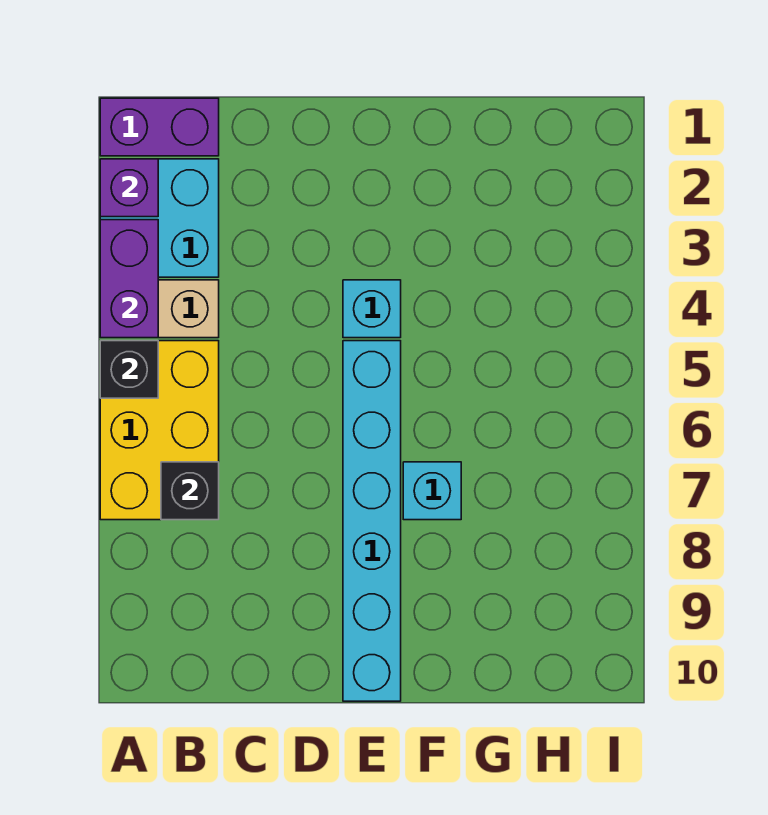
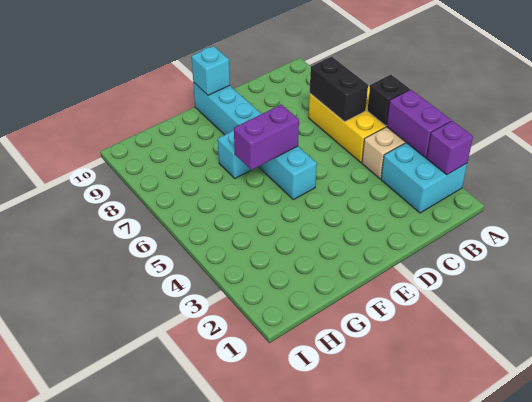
purple 1x2 brick [100,98,219,156] -> purple 1x2 brick moved to [234,104,299,170]
black 1x1 brick [161,462,219,520] -> black 1x2 brick [310,57,368,122]
cyan 1x1 brick [343,280,401,338] -> cyan 1x1 brick moved to [191,46,230,95]

